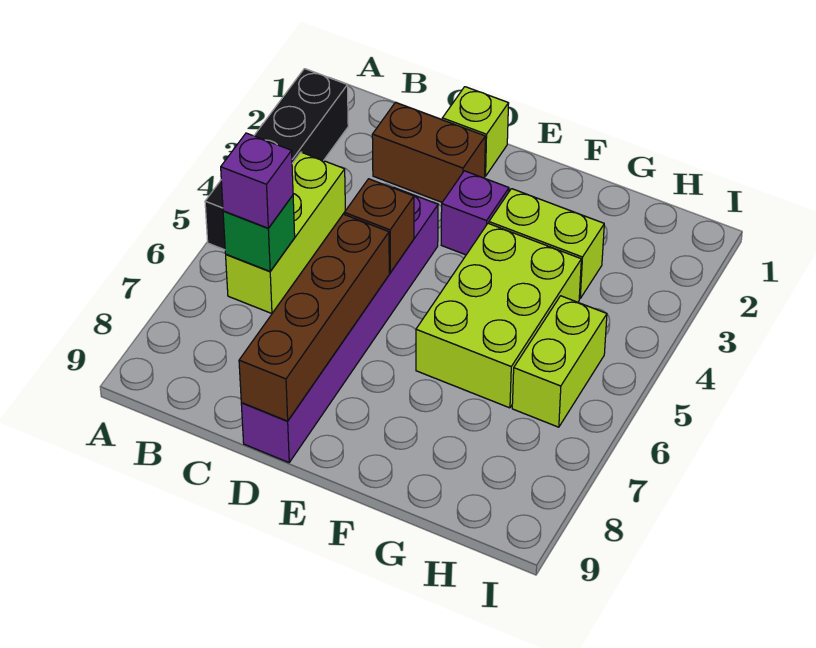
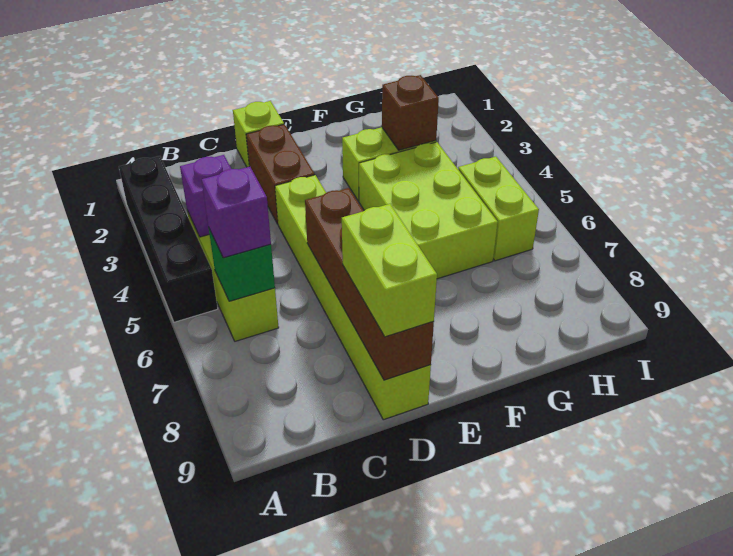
brown 1x2 brick [372,102,485,202] -> brown 1x2 brick turned to [246,124,315,224]
purple 1x6 brick [241,187,438,462] -> lime 1x6 brick [275,175,431,420]
brown 1x1 brick [344,179,414,273] -> brown 1x1 brick moved to [382,75,439,150]
none -> lime 1x2 brick [342,204,437,337]
purple 1x1 brick [441,171,509,255] -> purple 1x1 brick moved to [180,155,231,237]

